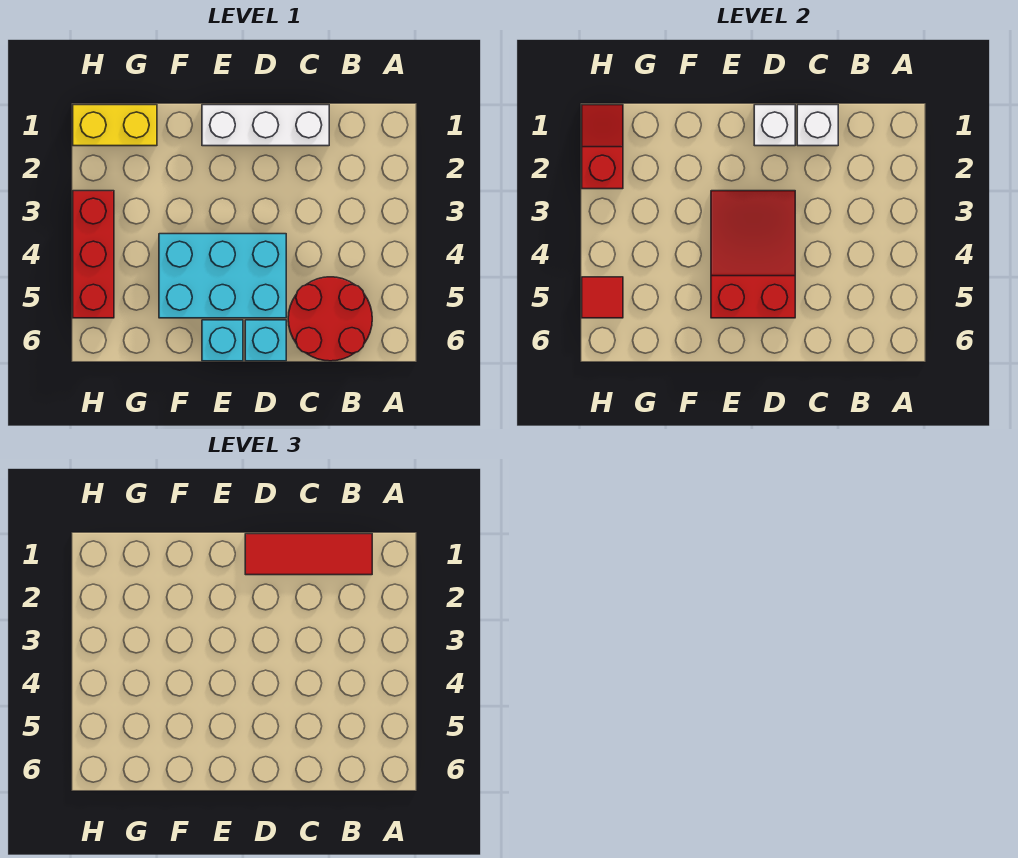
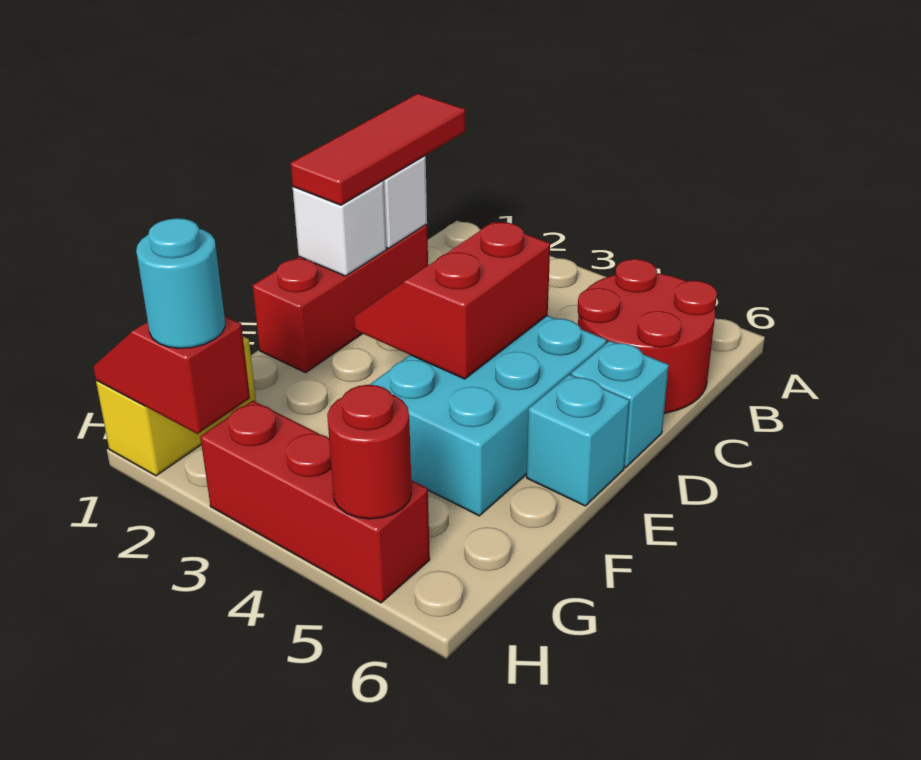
white 1x3 brick [202,105,329,146] -> red 1x3 brick [252,224,428,373]
red 2x3 slope [711,191,795,318] -> red 2x2 slope [354,222,550,379]
none -> cyan 1x1 round brick [136,218,225,348]
red 1x1 tile [582,277,623,318] -> red 1x1 round brick [327,385,412,519]

